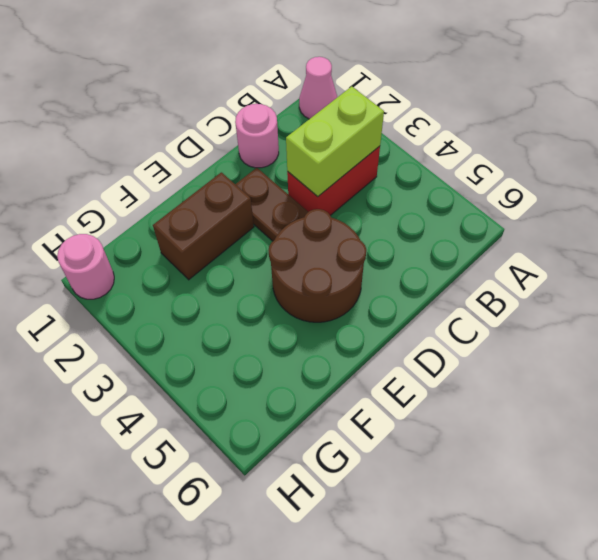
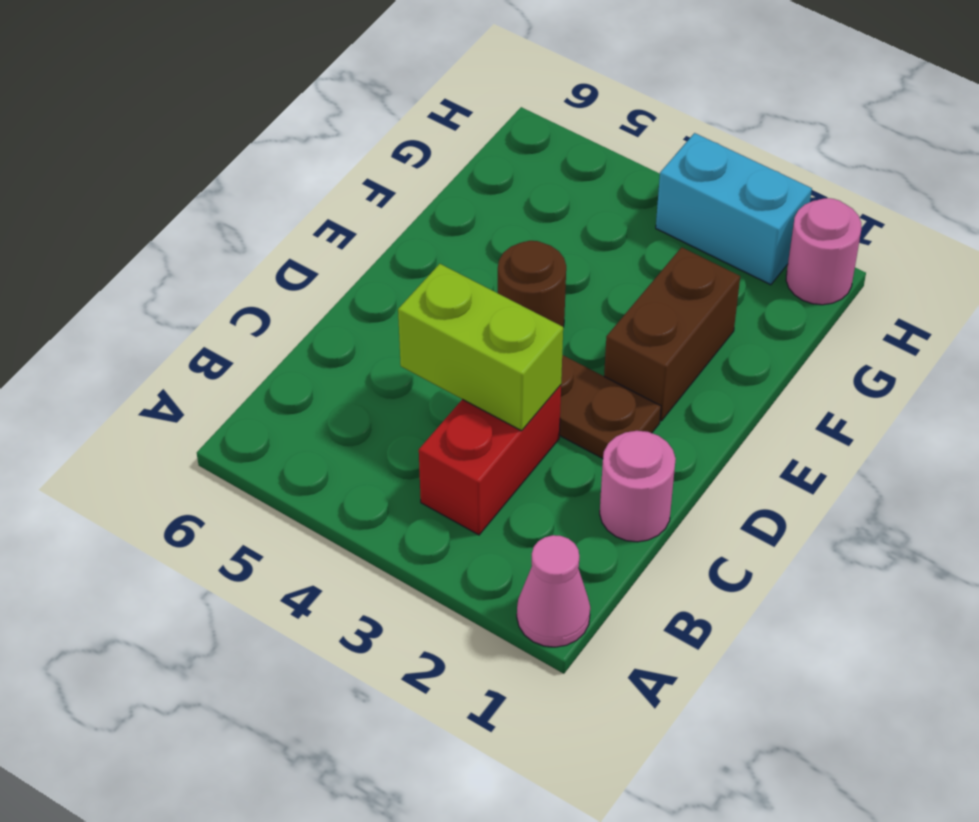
lime 1x2 brick [286,86,384,197] -> lime 1x2 brick turned to [398,264,563,431]
brown 2x2 round brick [269,209,366,322] -> brown 1x1 round brick [498,241,566,327]
none -> cyan 1x2 brick [656,133,812,285]

